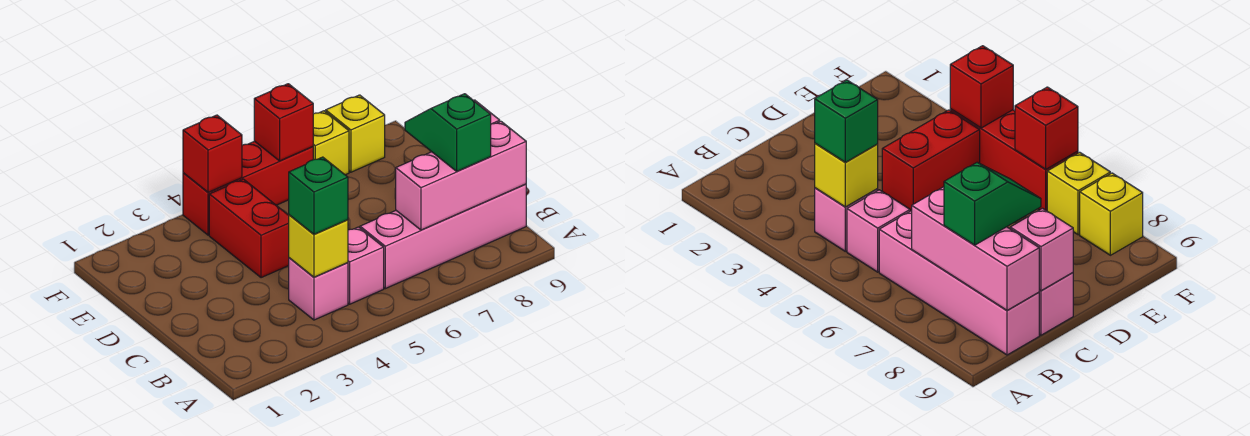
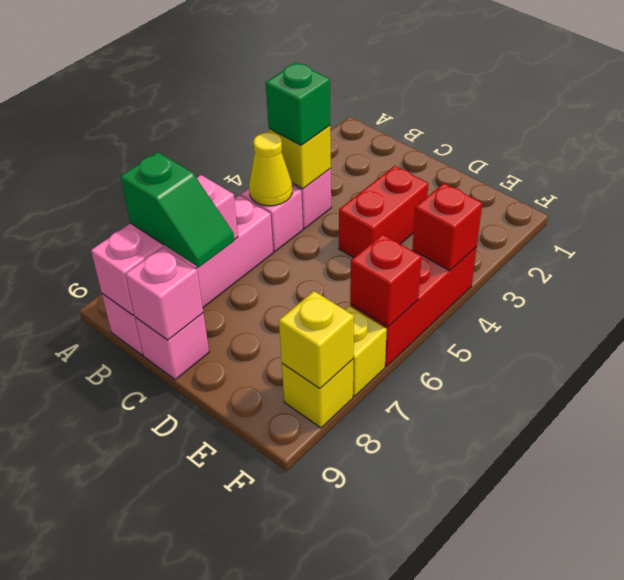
none -> yellow 1x1 cone [249,132,292,206]
red 1x2 brick [209,179,289,278] -> red 1x2 brick turned to [339,166,428,258]
none -> yellow 1x1 brick [279,291,354,389]

